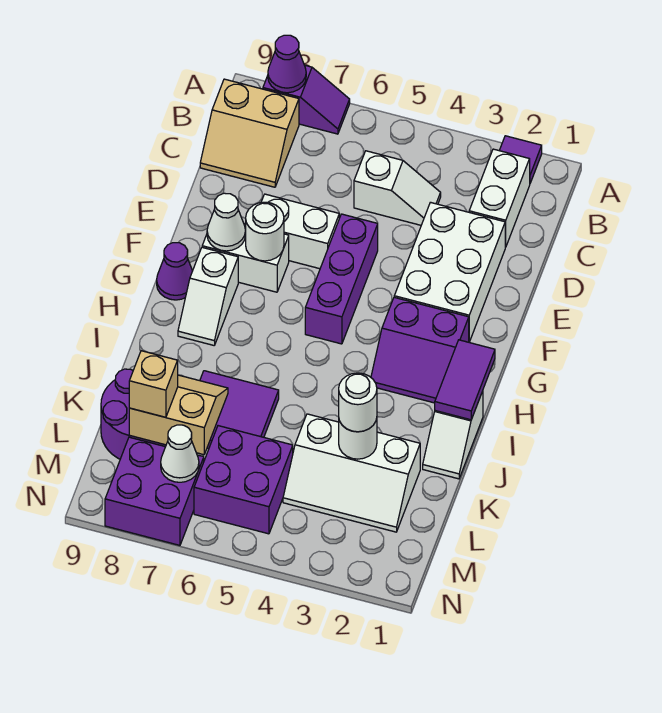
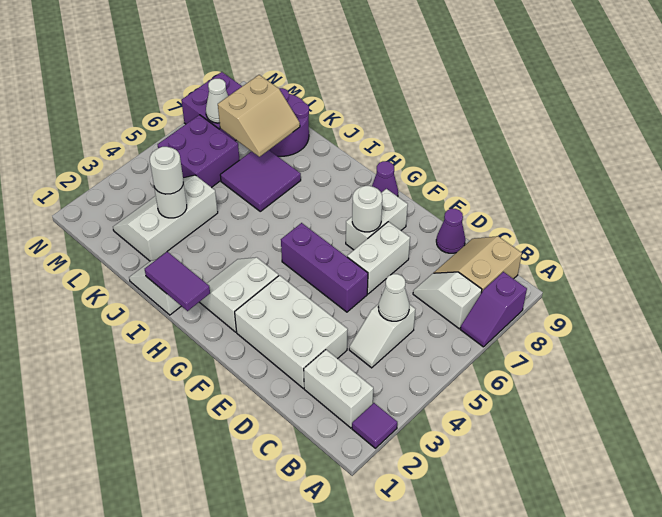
purple 1x1 cone [268,35,306,93] -> purple 1x1 cone moved to [436,209,465,253]
white 1x1 cone [207,193,246,251] -> white 1x1 cone moved to [378,274,409,321]
purple 2x2 slope [371,297,469,403] -> white 2x2 slope [200,257,279,332]
white 1x2 slope [178,247,238,345] -> white 1x2 slope moved to [413,272,482,329]
tan 1x1 brick [129,351,178,417] -> none

